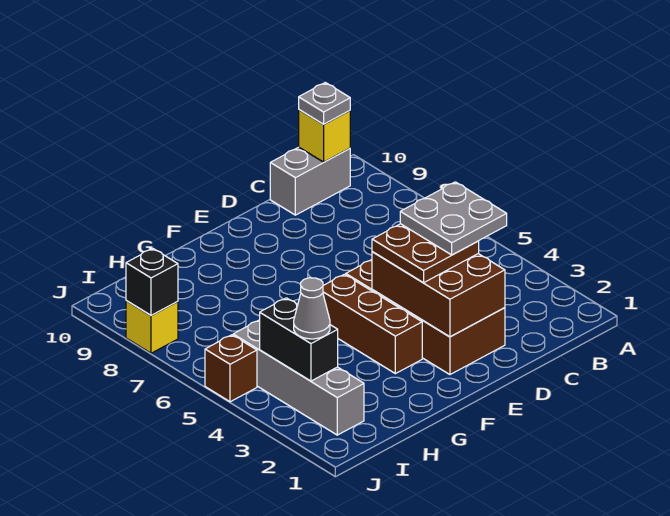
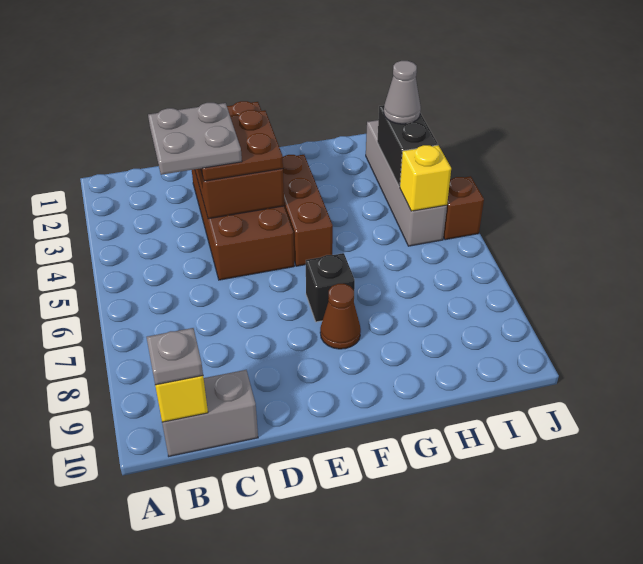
none -> brown 1x1 cone [320,284,361,349]
yellow 1x1 brick [126,301,178,353] -> yellow 1x1 brick moved to [400,145,451,211]
black 1x1 brick [126,248,178,316] -> black 1x1 brick moved to [306,253,355,322]

